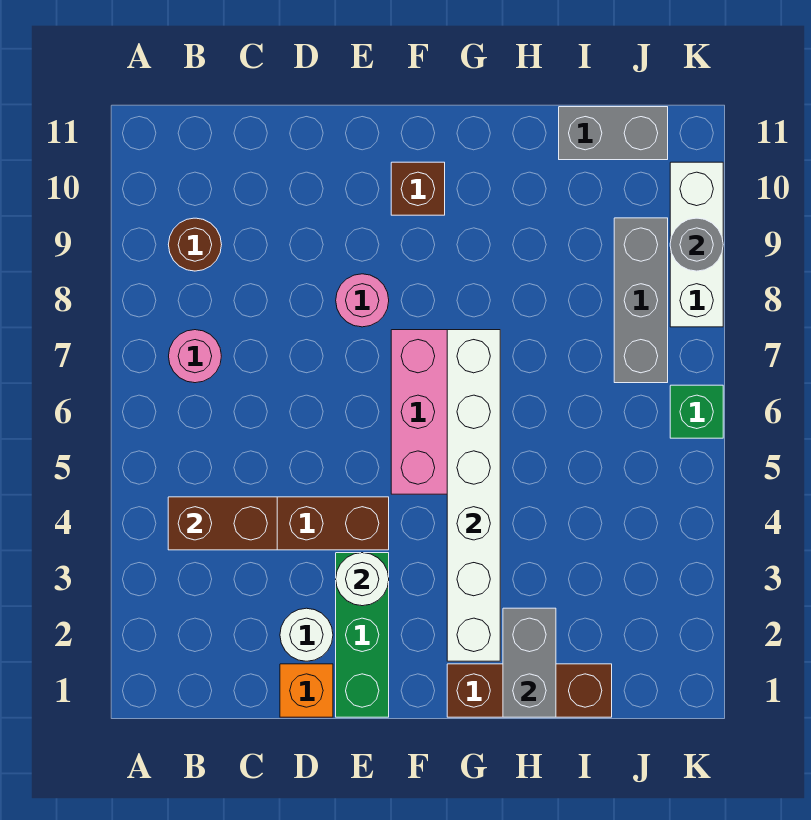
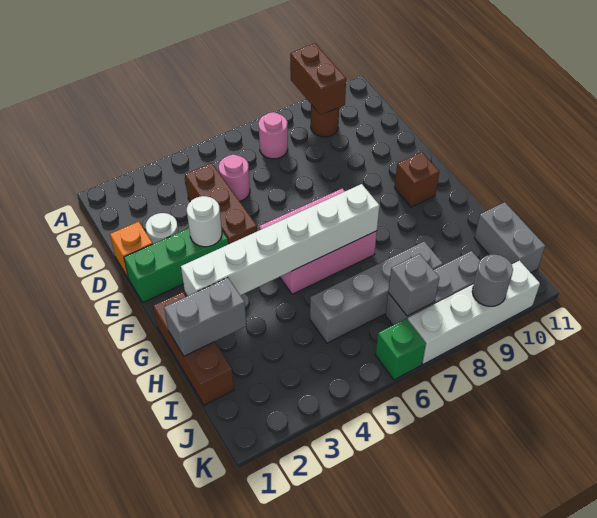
brown 1x2 brick [168,497,277,550] -> brown 1x2 brick moved to [290,43,346,115]
pink 1x1 round brick [336,274,389,327] -> pink 1x1 round brick moved to [219,155,250,201]
none -> grey 1x4 brick [310,242,443,343]
none -> grey 1x1 brick [388,254,439,316]
white 1x3 brick [670,162,723,327] -> white 1x4 brick [408,261,540,364]

